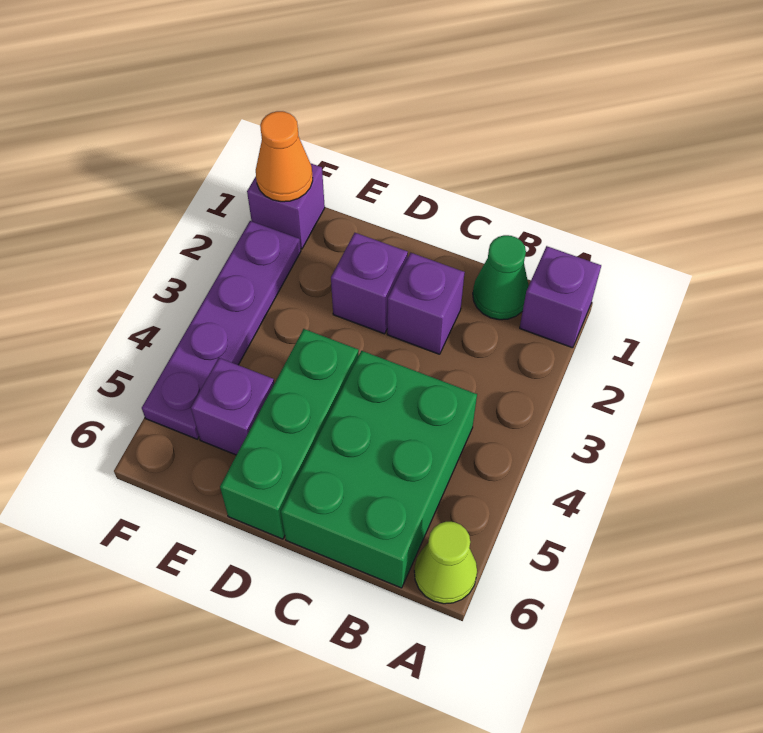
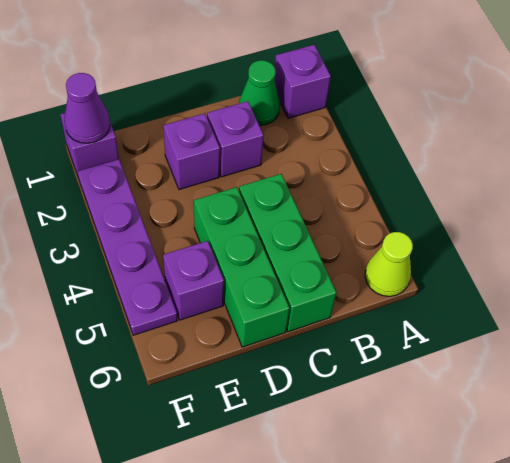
green 2x3 brick [281,351,477,588] -> green 1x3 brick [239,174,336,332]
orange 1x1 cone [256,111,313,202] -> purple 1x1 cone [64,73,110,143]

